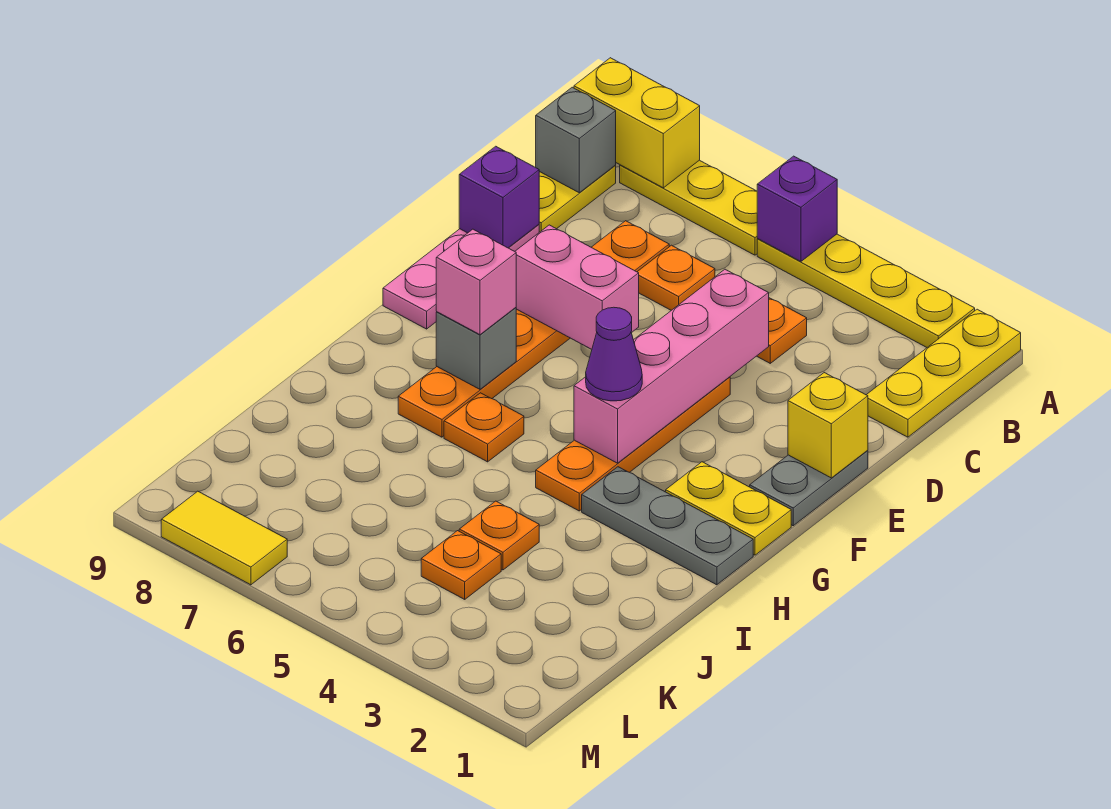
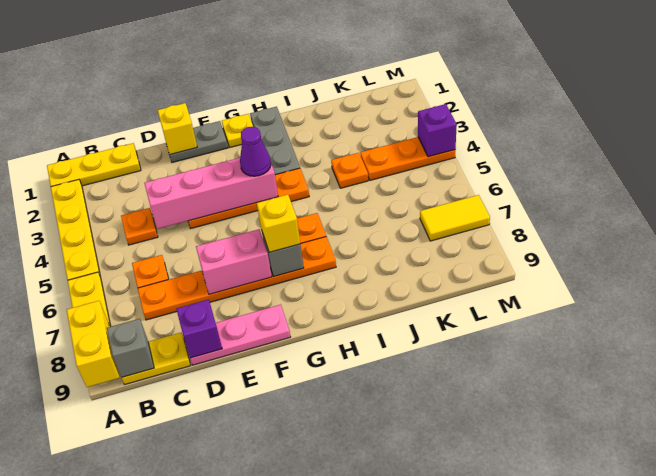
purple 1x1 brick [757,156,837,262] -> purple 1x1 brick moved to [418,104,457,157]
pink 1x2 brick [515,225,639,349] -> pink 1x2 brick turned to [196,229,272,294]
yellow 1x2 plate [666,462,791,555] -> yellow 1x1 plate [222,114,253,147]
pink 1x1 brick [436,229,516,335] -> yellow 1x1 brick [257,194,300,252]
orange 1x1 plate [421,531,501,599] -> orange 1x3 plate [360,137,455,180]
yellow 1x2 tile [161,491,287,585] -> yellow 1x2 tile turned to [420,195,490,241]

